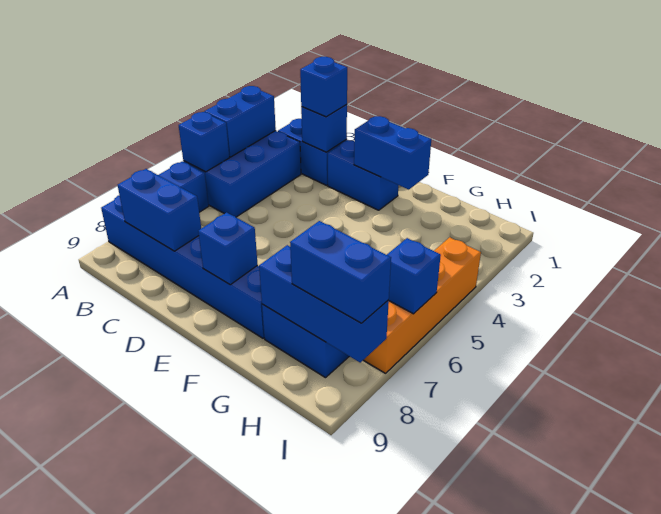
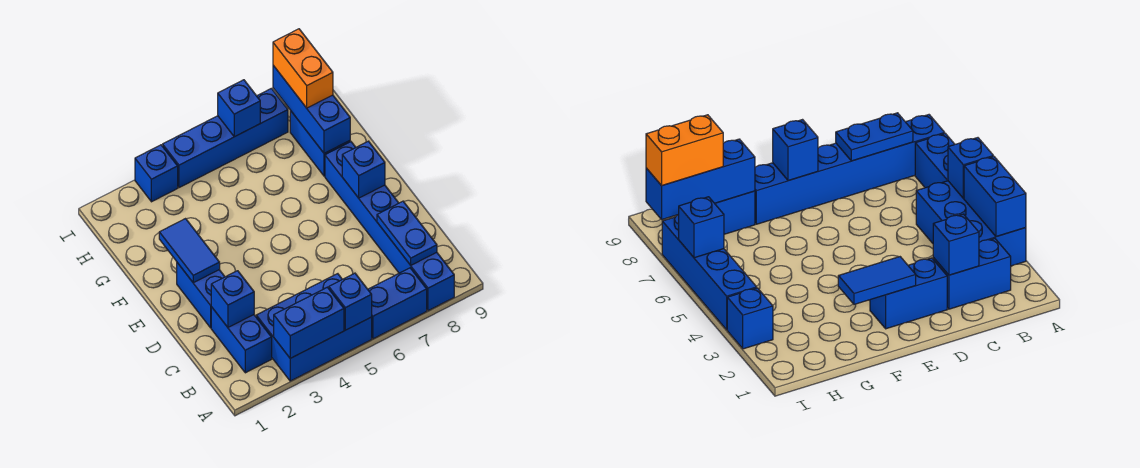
blue 1x2 brick [118,169,201,251] -> blue 1x2 plate [377,201,437,265]
blue 1x1 brick [300,57,347,117] -> blue 1x1 brick moved to [135,145,178,202]
blue 1x2 brick [354,116,431,190] -> blue 1x2 tile [159,219,220,283]
blue 1x2 brick [290,221,391,323] -> orange 1x2 brick [273,29,333,108]
orange 1x4 brick [364,237,481,373] -> blue 1x4 brick [163,88,288,188]

